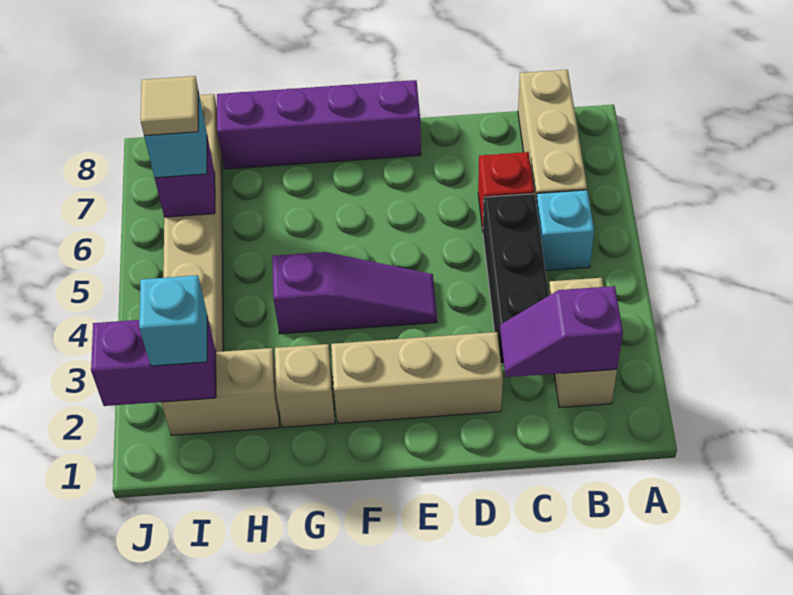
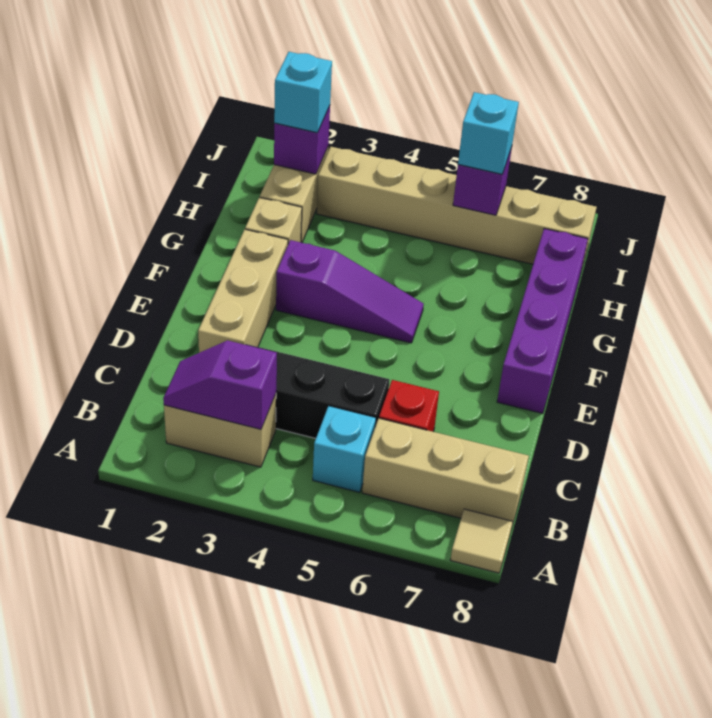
purple 1x2 slope [500,286,623,377] -> purple 1x2 slope turned to [163,340,277,429]
purple 1x3 slope [272,252,437,334] -> purple 1x3 slope turned to [276,240,424,343]
purple 1x2 brick [91,316,216,406] -> purple 1x1 brick [274,106,330,174]
tan 1x1 tile [141,76,198,136] -> tan 1x1 tile moved to [450,509,513,573]

